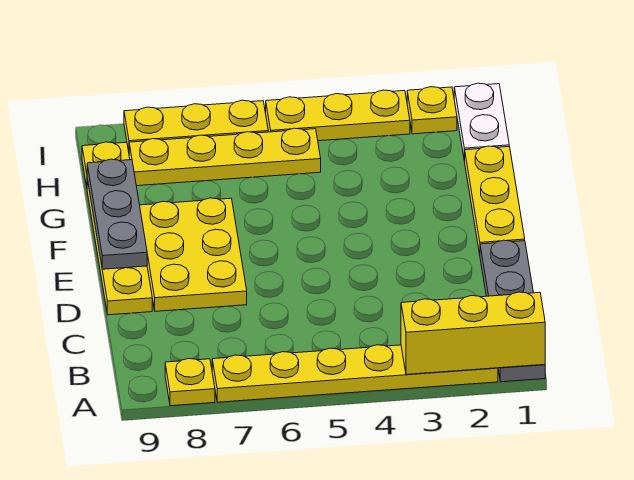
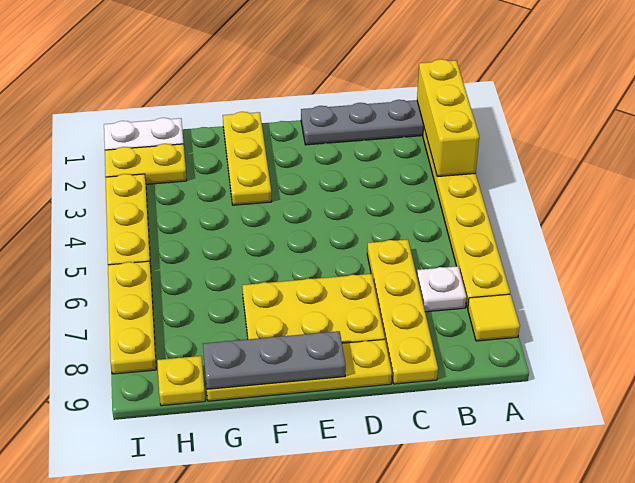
yellow 1x1 plate [165,359,215,406] -> yellow 1x1 tile [468,294,520,341]
none -> white 1x1 plate [417,266,466,312]
yellow 1x3 plate [465,146,525,254] -> yellow 1x3 plate turned to [223,112,272,205]
yellow 1x4 plate [129,128,321,186] -> yellow 1x4 plate moved to [367,239,438,384]
yellow 1x1 plate [407,87,457,134] -> yellow 1x2 plate [105,144,187,184]

